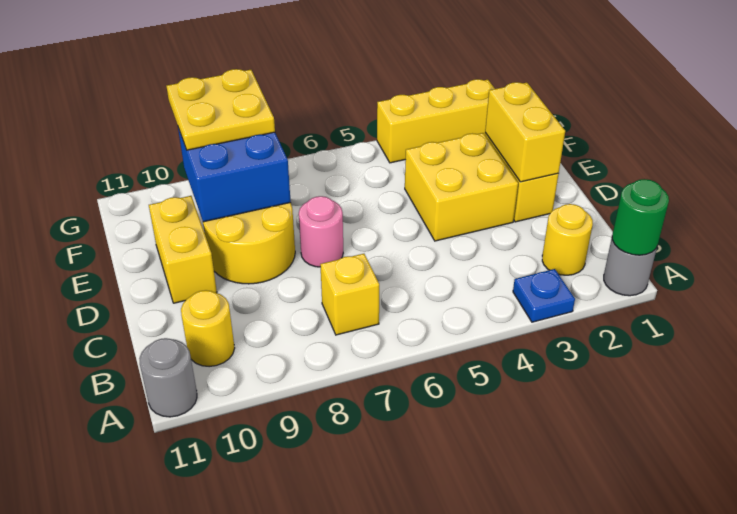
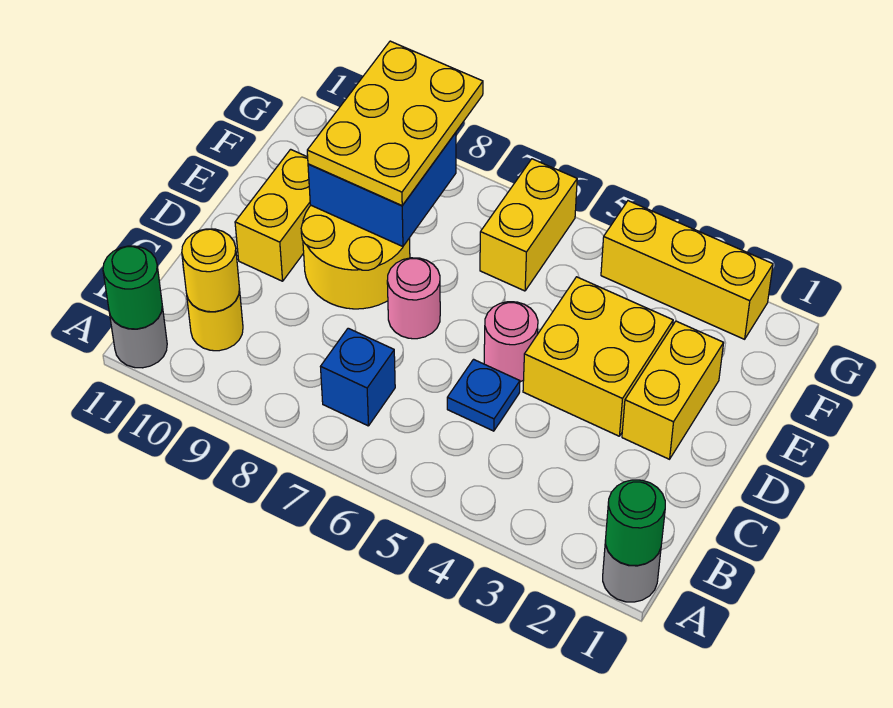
blue 1x1 plate [513,269,575,322] -> blue 1x1 plate moved to [447,359,520,431]
none -> green 1x1 round brick [103,246,162,329]
yellow 1x1 round brick [542,204,593,275] -> yellow 1x1 round brick moved to [182,229,239,312]
yellow 1x1 brick [320,254,379,335] -> blue 1x1 brick [320,328,395,426]
yellow 1x2 brick [485,82,565,182] -> yellow 1x2 brick moved to [480,159,577,291]
none -> pink 1x1 round brick [484,302,538,381]
yellow 2x2 plate [167,69,275,150] -> yellow 2x3 plate [307,41,483,205]

